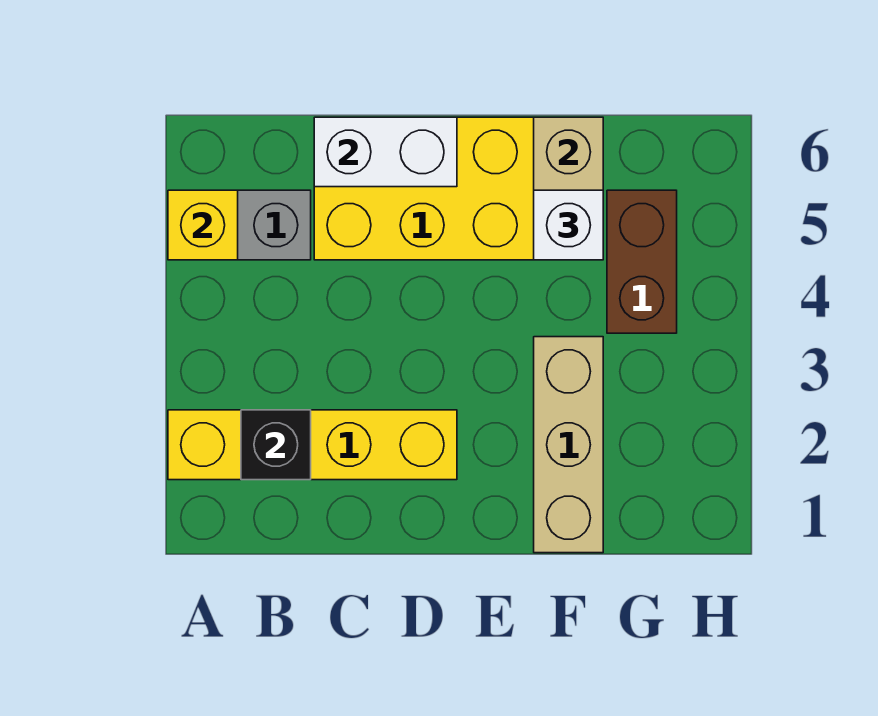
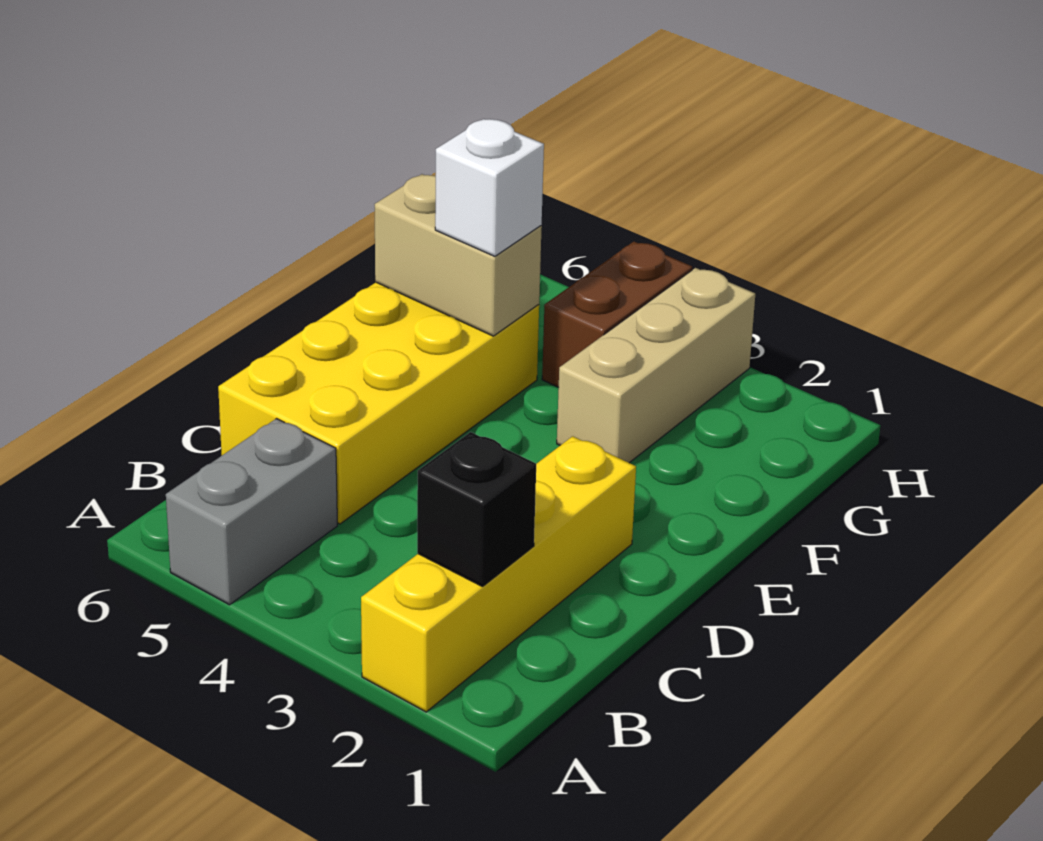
yellow 1x1 brick [168,190,238,260] -> none
white 1x2 brick [314,117,457,187] -> none
tan 1x3 brick [534,337,603,553] -> tan 1x3 brick turned to [557,268,755,463]
brown 1x2 brick [607,190,677,333] -> brown 1x2 brick turned to [542,242,692,387]

